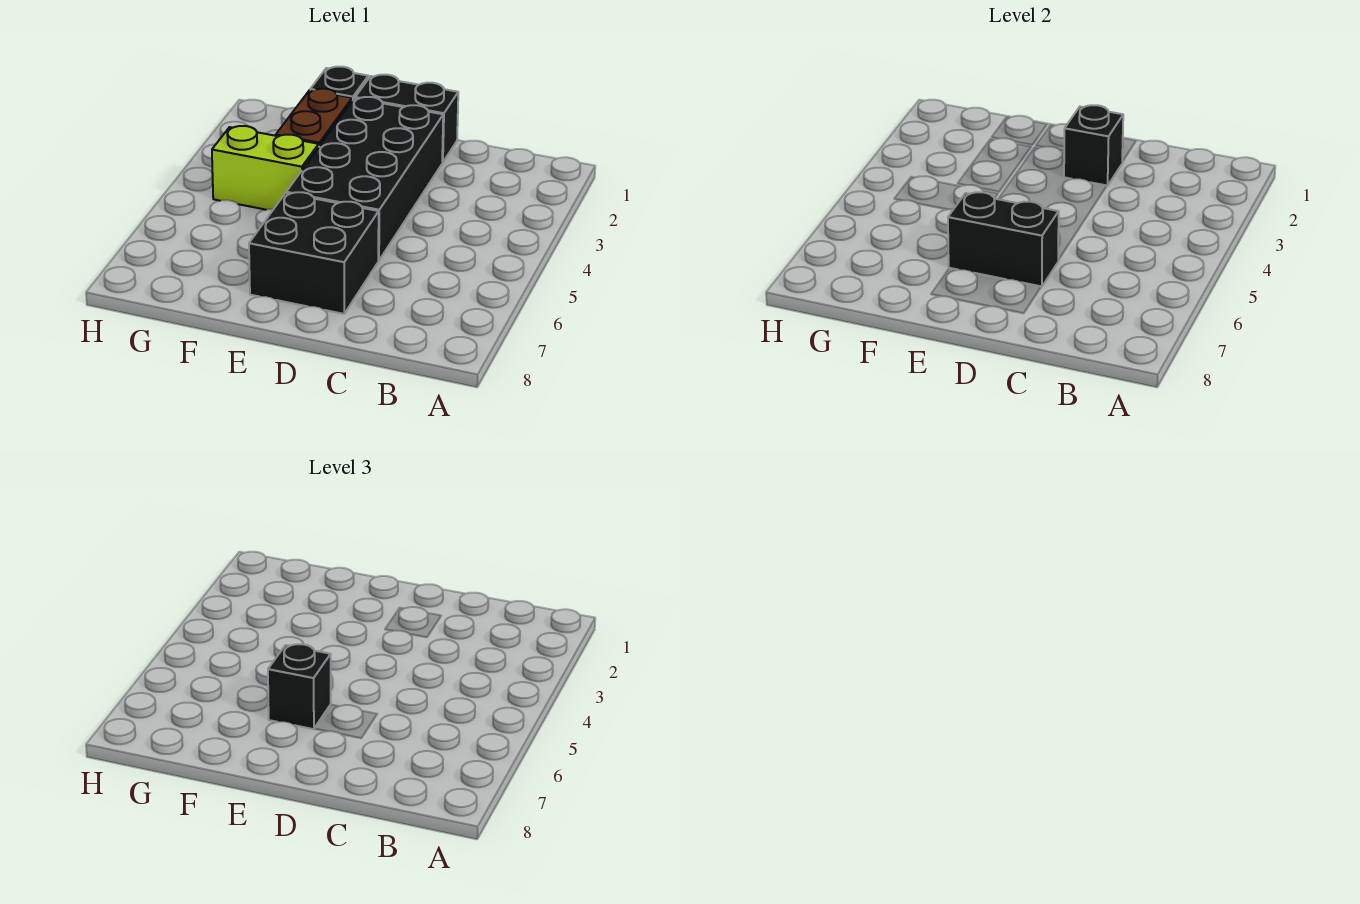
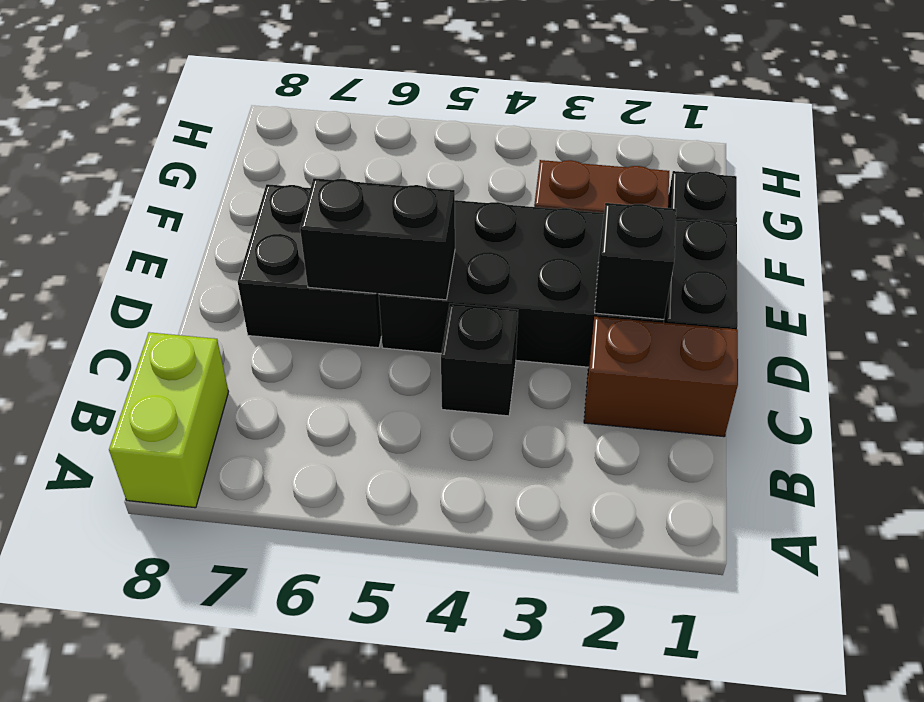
none -> brown 1x2 brick [584,317,738,437]
black 1x2 brick [948,192,1059,287] -> black 1x2 brick turned to [300,178,455,300]
black 1x1 brick [268,644,331,729] -> black 1x1 brick moved to [441,303,518,416]
lime 1x2 brick [212,126,319,210] -> lime 1x2 brick moved to [109,332,229,508]

